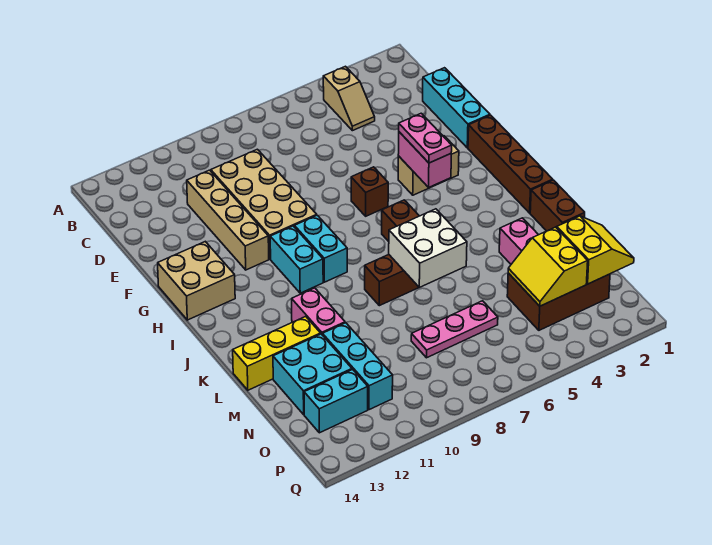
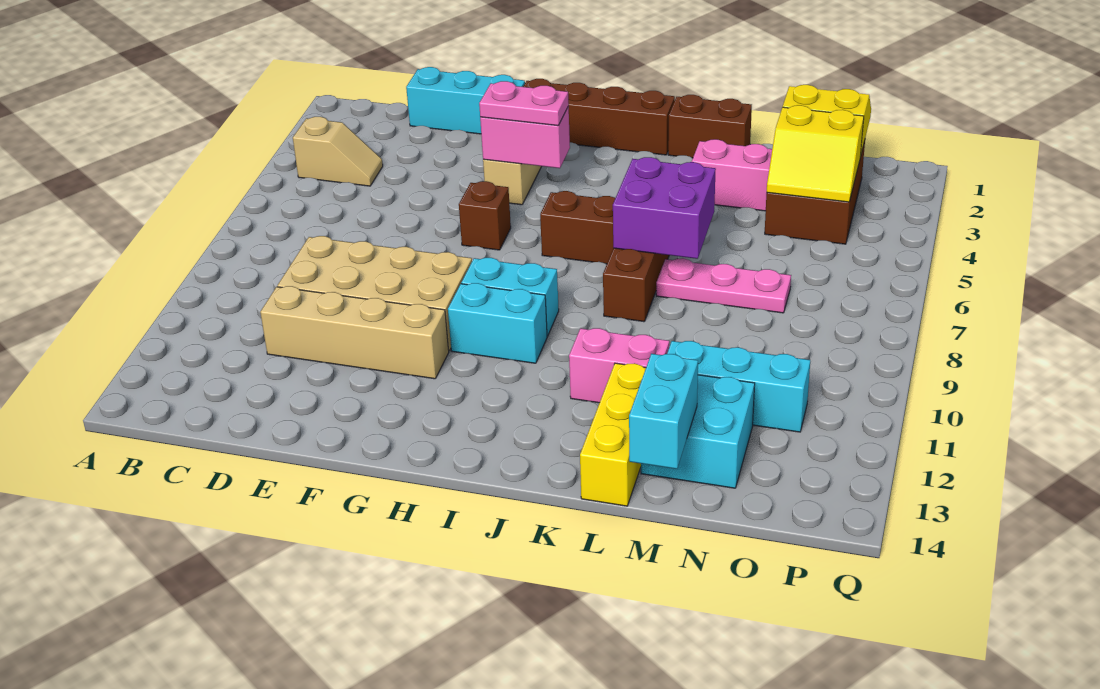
tan 2x2 brick [158,242,235,320] -> none
white 2x2 brick [389,209,467,287] -> purple 2x2 brick [613,157,716,259]
pink 1x3 plate [411,301,498,358] -> pink 1x3 plate turned to [656,258,791,313]
cyan 1x2 brick [304,369,368,433] -> cyan 1x2 brick moved to [629,354,698,469]

